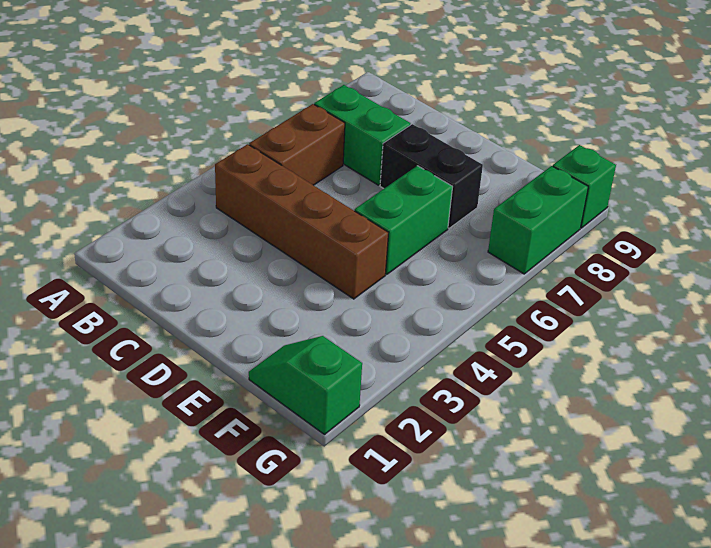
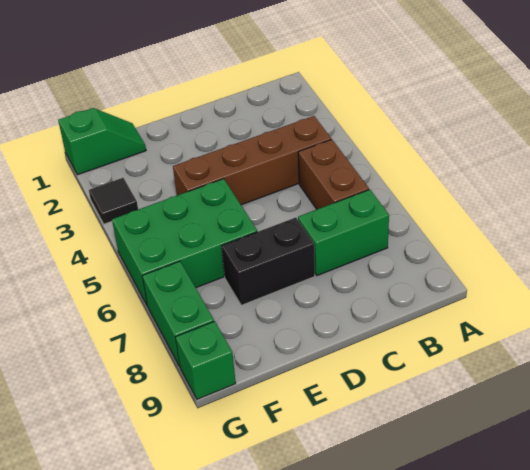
green 1x2 brick [355,166,452,275] -> green 2x3 brick [112,179,257,306]
none -> black 1x1 tile [89,178,138,224]

